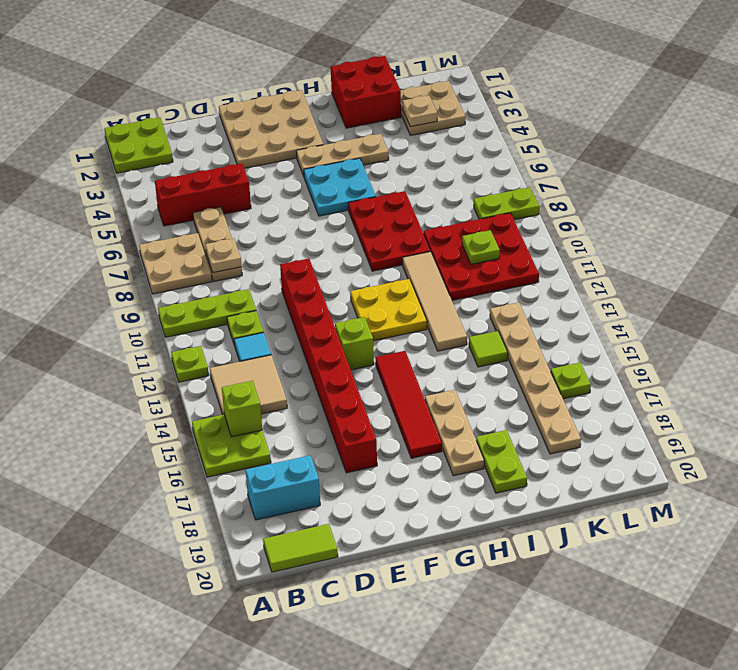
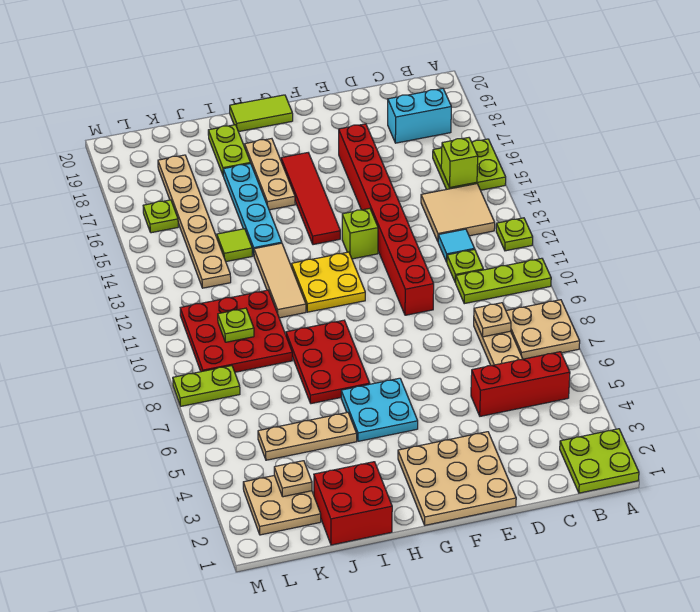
lime 1x2 tile [263,524,338,572] -> lime 1x2 tile moved to [230,95,293,132]
tan 1x3 plate [296,134,389,176] -> tan 1x3 plate moved to [258,412,357,460]
tan 1x4 tile [403,252,467,351] -> tan 1x3 tile [254,243,306,318]
none -> cyan 1x4 plate [223,163,282,255]

